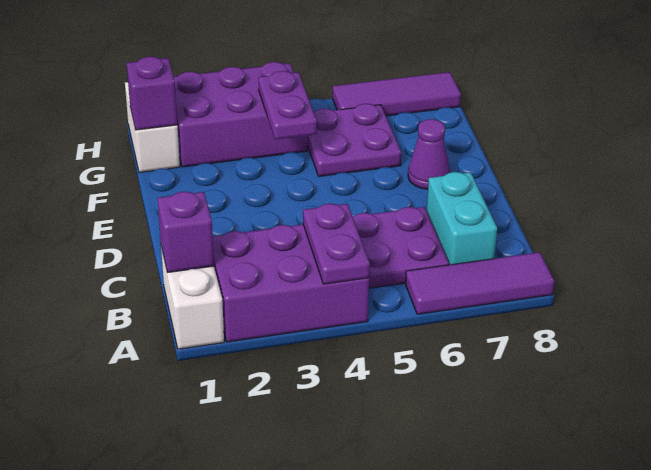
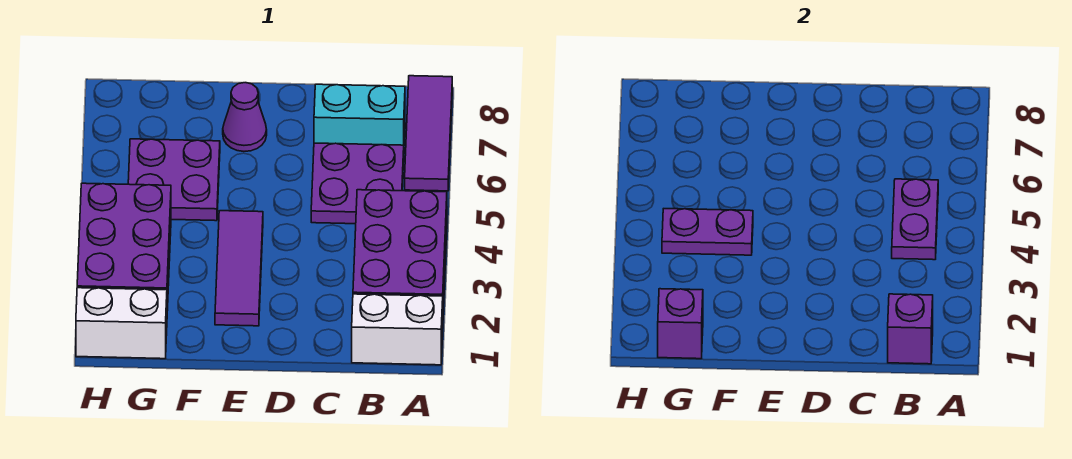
purple 1x2 plate [303,204,370,284] -> purple 1x2 plate turned to [892,179,938,260]
purple 1x3 tile [333,72,461,116] -> purple 1x3 tile moved to [215,211,263,326]

